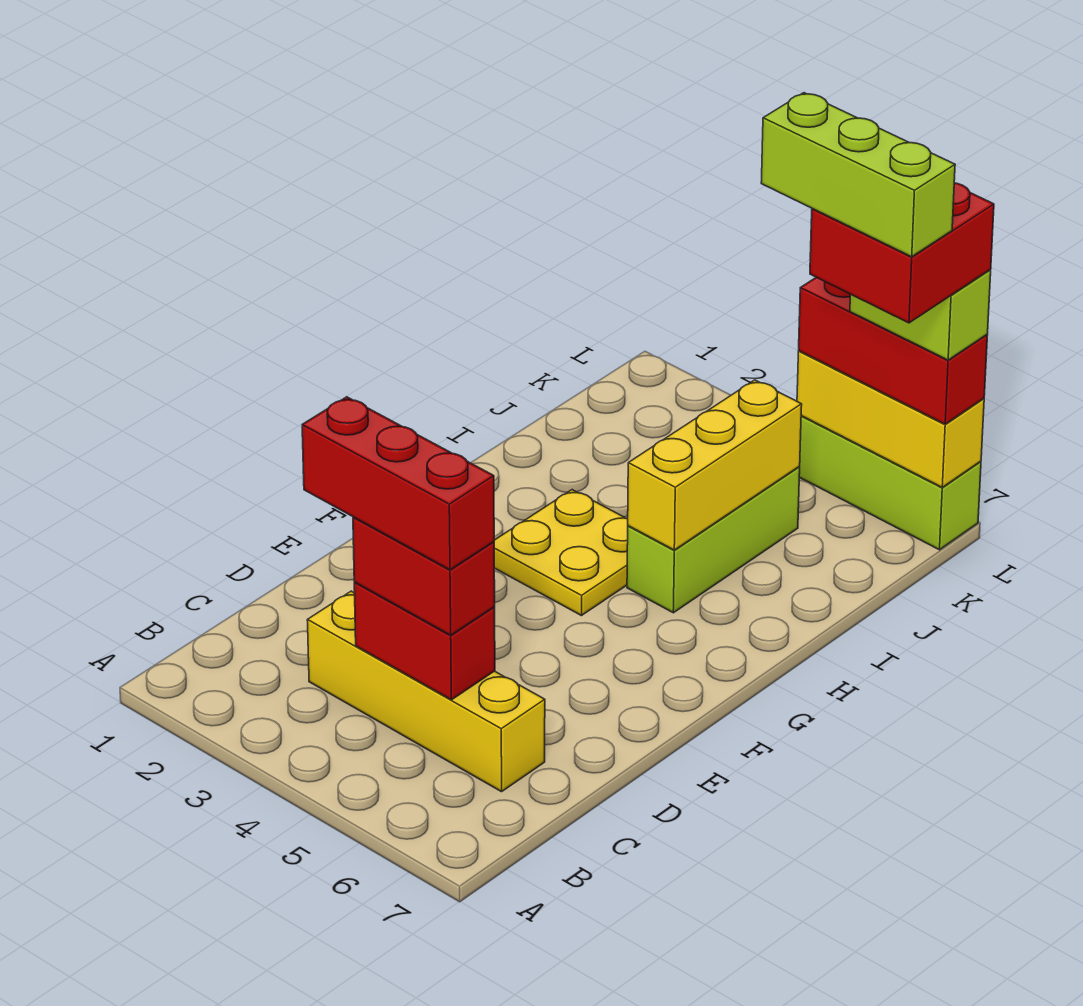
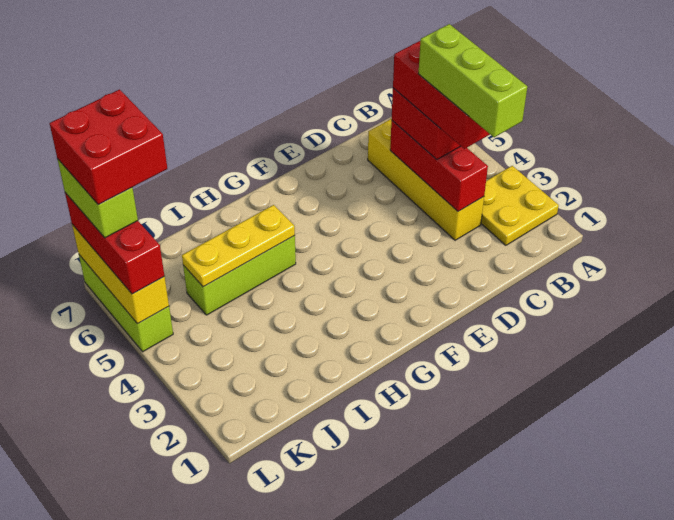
red 1x2 brick [354,582,495,700] -> red 1x3 brick [390,120,488,211]
yellow 2x2 plate [494,490,628,616] -> yellow 2x2 plate moved to [481,166,559,245]
yellow 1x3 brick [628,380,802,550] -> yellow 1x3 plate [182,205,295,287]
lime 1x3 brick [761,93,955,257] -> lime 1x3 brick moved to [418,24,527,137]

